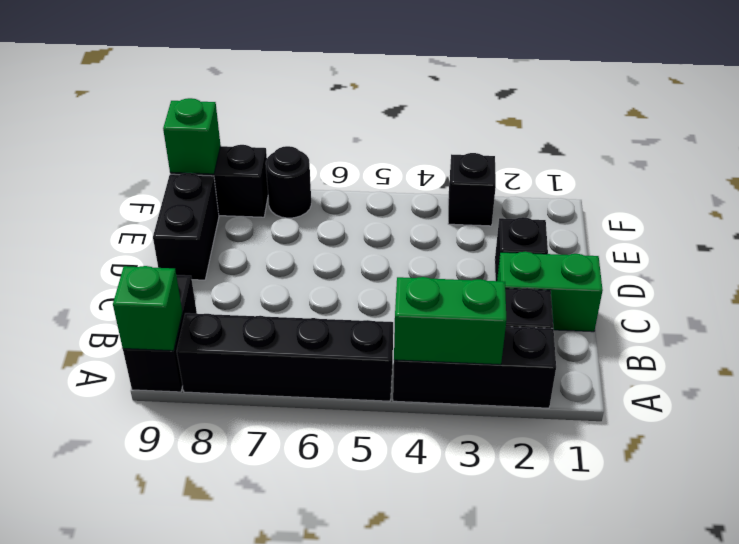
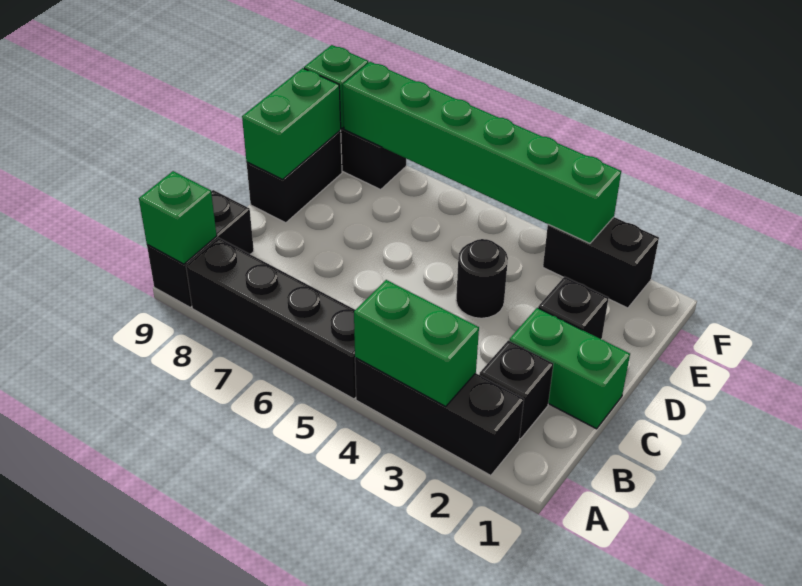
none -> green 1x2 brick [242,68,341,180]
black 1x1 brick [448,153,496,226] -> black 1x2 brick [543,217,659,308]
none -> green 1x6 brick [343,62,621,243]
black 1x1 round brick [266,146,311,218] -> black 1x1 round brick moved to [456,239,508,318]

